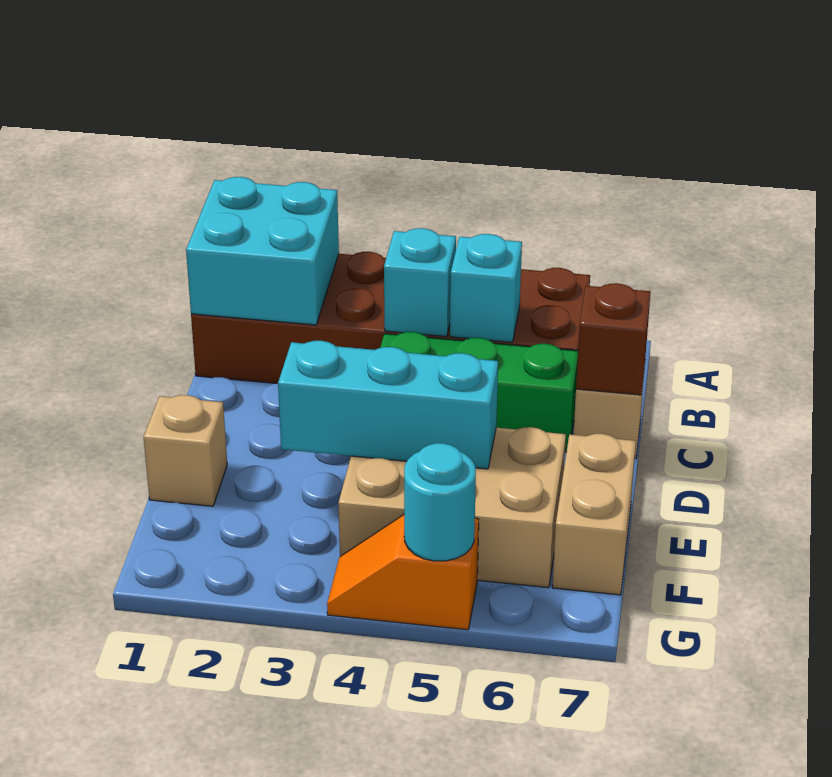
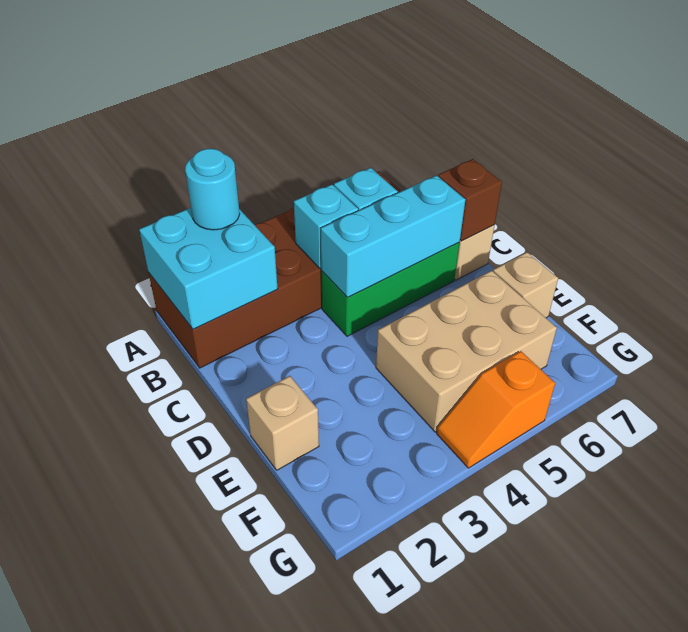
cyan 1x3 brick [278,341,498,469] -> cyan 1x3 brick moved to [321,176,465,297]
tan 1x2 brick [552,434,636,595] -> tan 1x1 brick [493,252,558,318]
cyan 1x1 round brick [404,443,476,561] -> cyan 1x1 round brick moved to [185,149,240,230]

